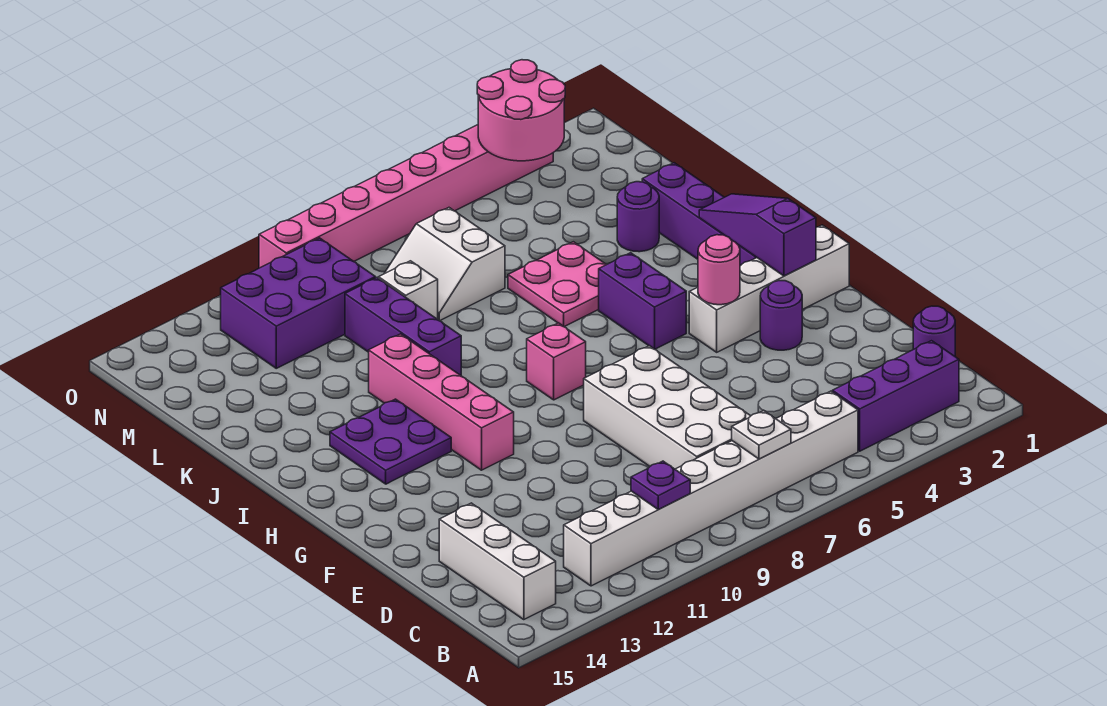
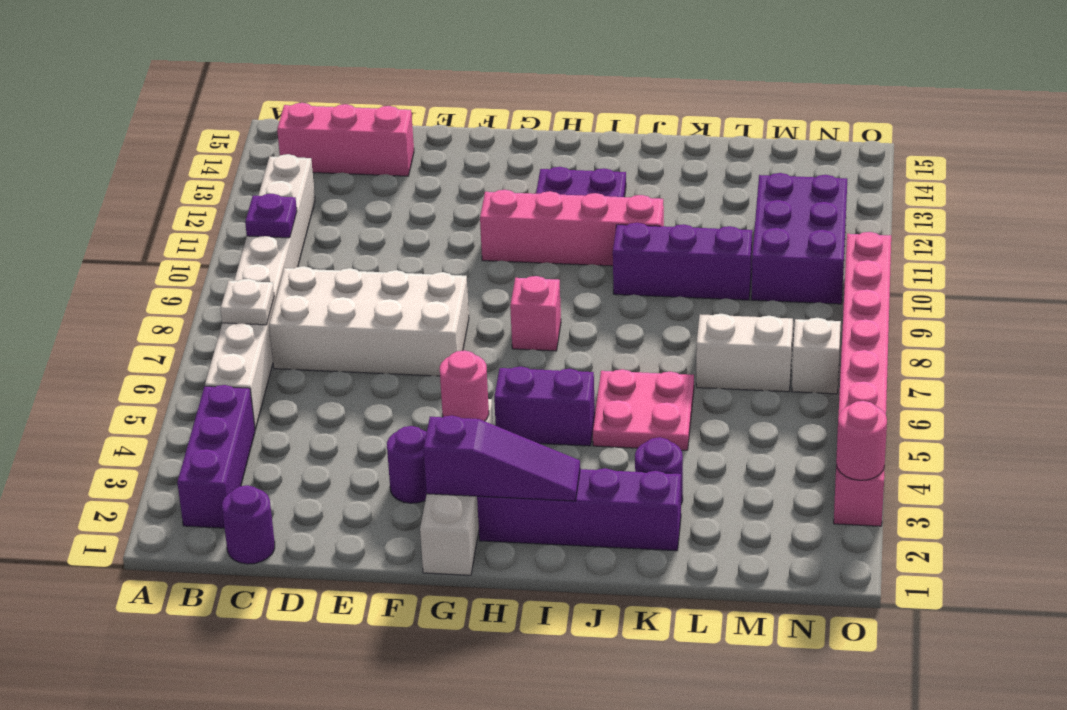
white 1x3 brick [439,503,556,620] -> pink 1x3 brick [277,103,414,176]
white 1x1 brick [378,261,438,319] -> white 1x1 brick moved to [792,318,841,394]
pink 2x2 round brick [477,60,565,161] -> pink 1x1 round brick [836,401,887,480]

